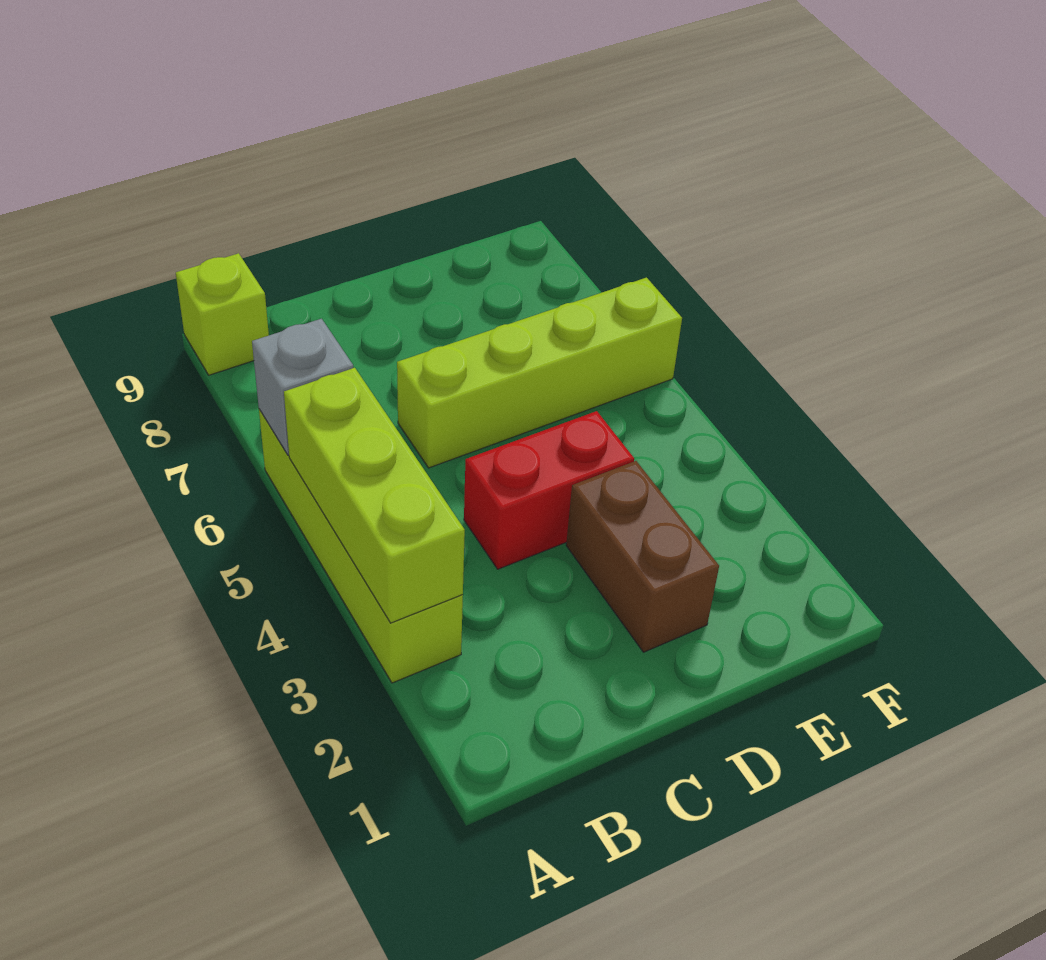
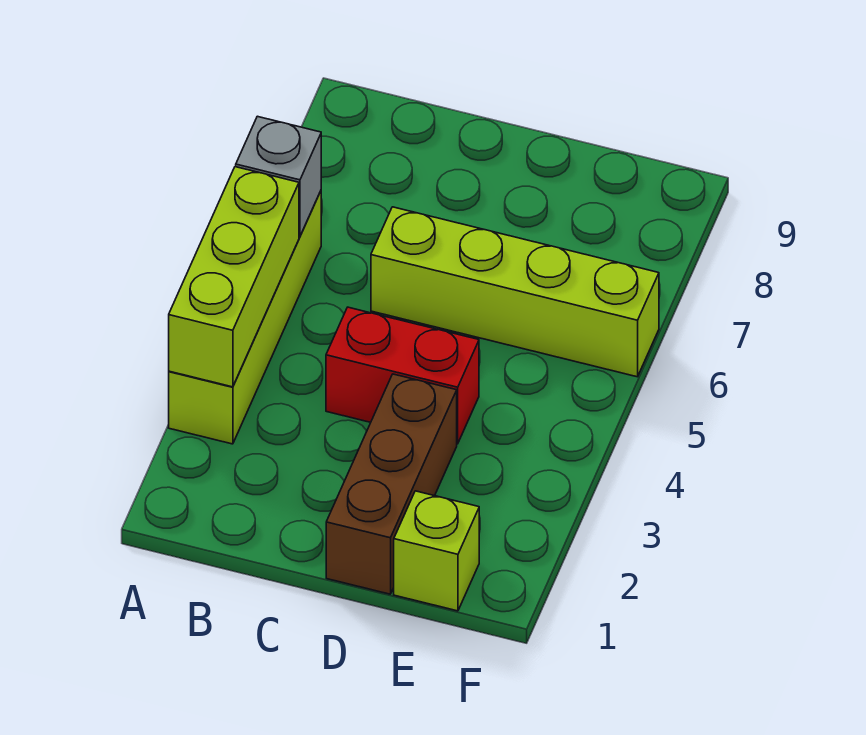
lime 1x1 brick [176,253,269,375] -> lime 1x1 brick moved to [394,491,479,611]
brown 1x2 brick [566,461,719,652] -> brown 1x3 brick [326,374,457,594]

